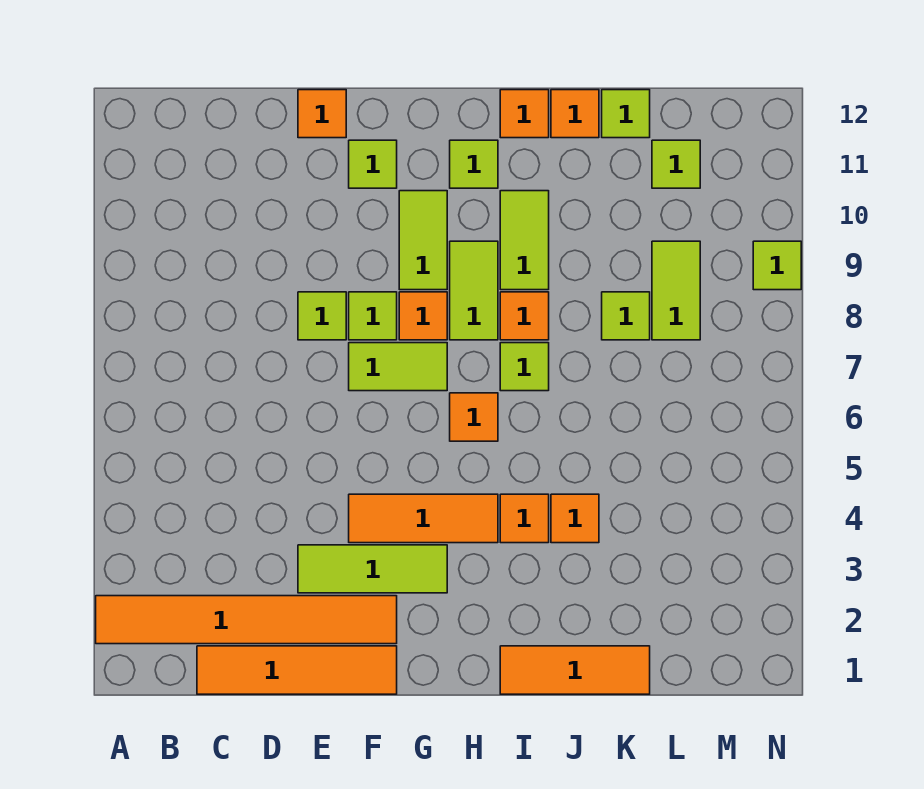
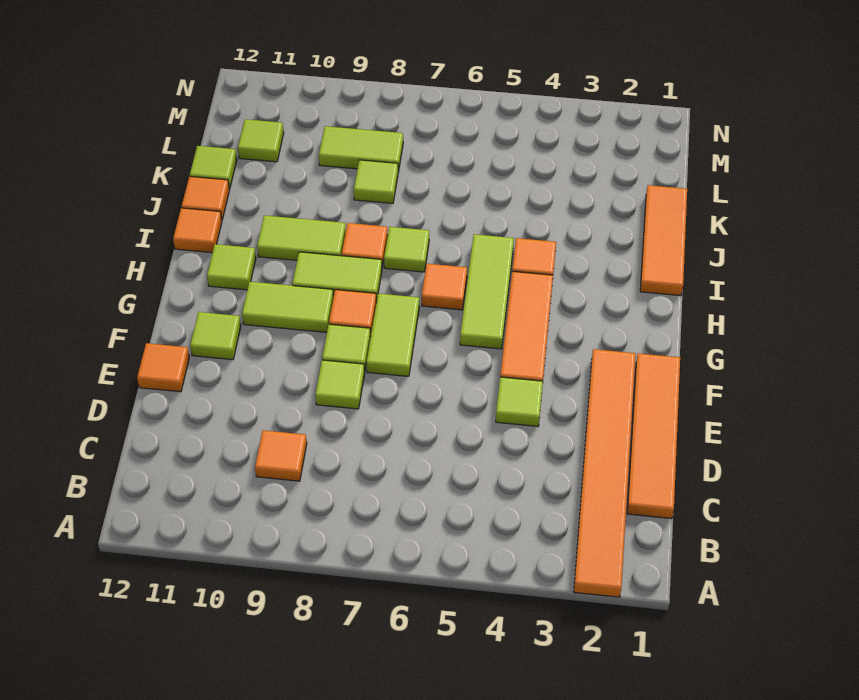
lime 1x3 tile [298,545,447,593] -> lime 1x3 tile moved to [460,234,514,349]
orange 1x1 tile [551,494,599,543] -> orange 1x1 tile moved to [255,430,307,481]
lime 1x1 tile [753,241,801,290] -> lime 1x1 tile moved to [496,377,543,426]

